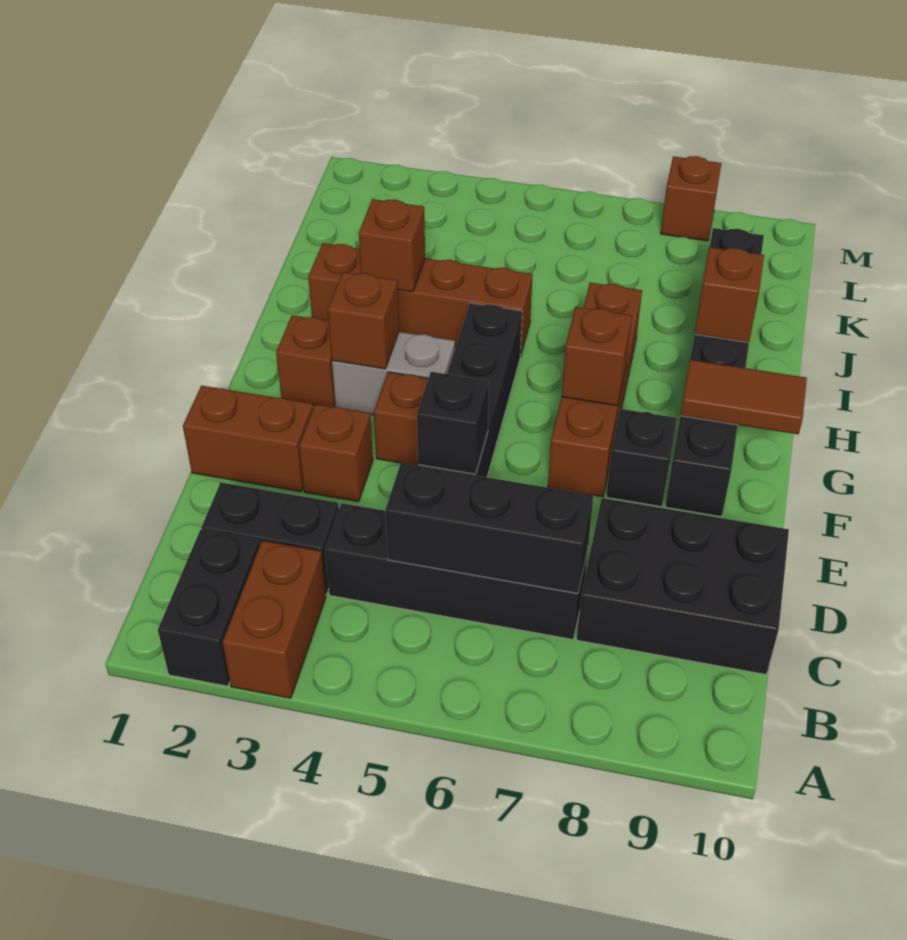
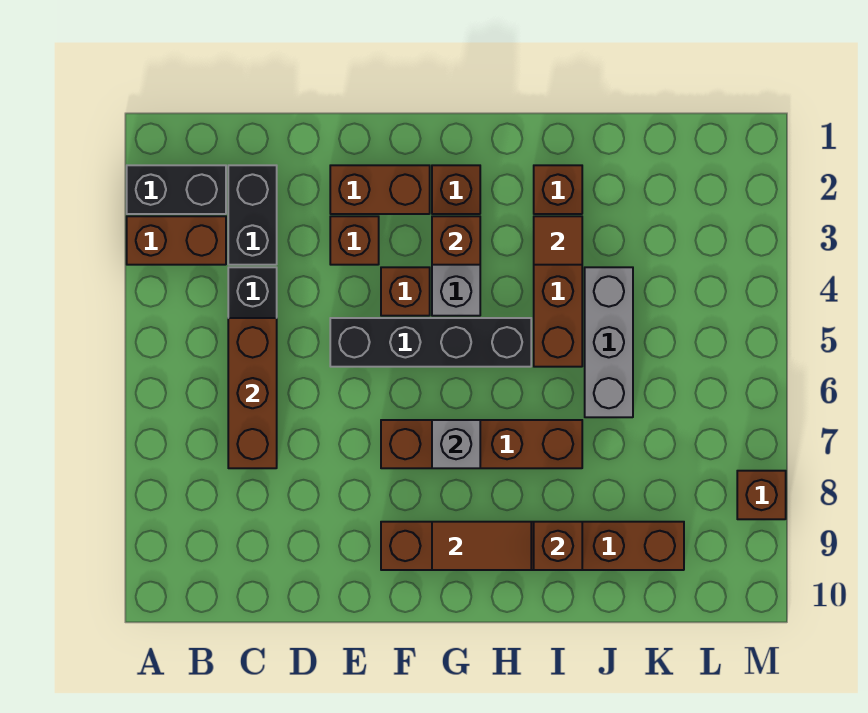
black 1x3 brick [385,463,594,593] -> brown 1x3 brick [228,318,277,468]
black 2x3 brick [577,498,789,674] -> none
brown 1x2 brick [183,386,313,492] -> brown 1x2 brick turned to [330,165,430,214]
black 1x1 brick [417,372,489,474] -> none
black 1x1 brick [606,409,677,507] -> none
black 1x6 brick [665,228,764,517] -> brown 1x6 brick [381,522,684,570]
brown 1x1 brick [562,307,632,406] -> grey 1x1 brick [432,420,480,468]
brown 1x2 tile [680,360,807,434] -> brown 1x2 tile turned to [432,522,531,570]
brown 1x1 brick [359,199,425,292] -> brown 1x1 tile [534,216,582,265]
none -> grey 1x3 brick [585,267,633,417]

